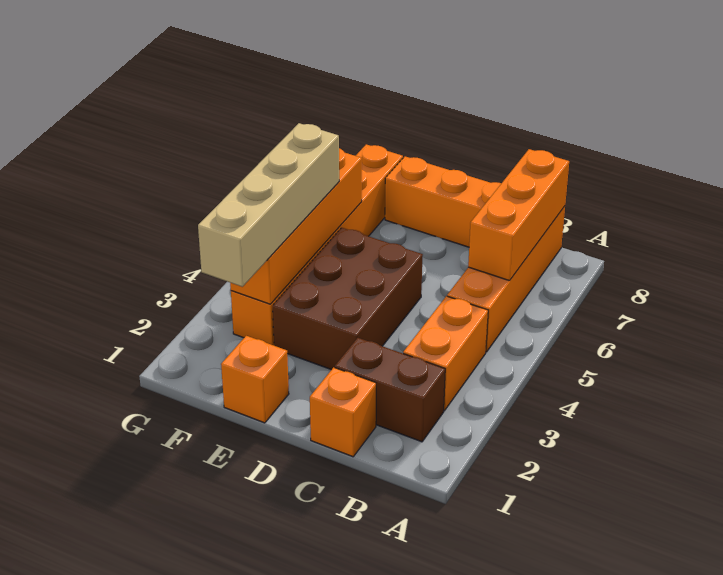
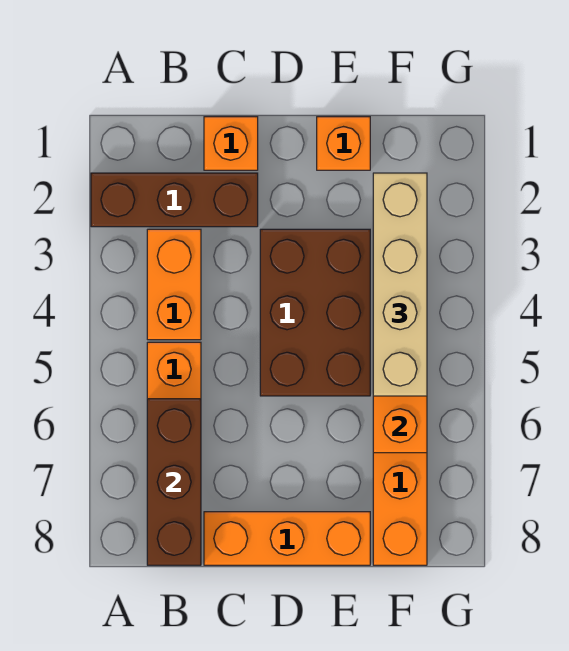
brown 1x2 brick [335,338,445,442] -> brown 1x3 brick [91,173,258,227]
orange 1x3 brick [468,149,569,281] -> brown 1x3 brick [147,399,201,565]

